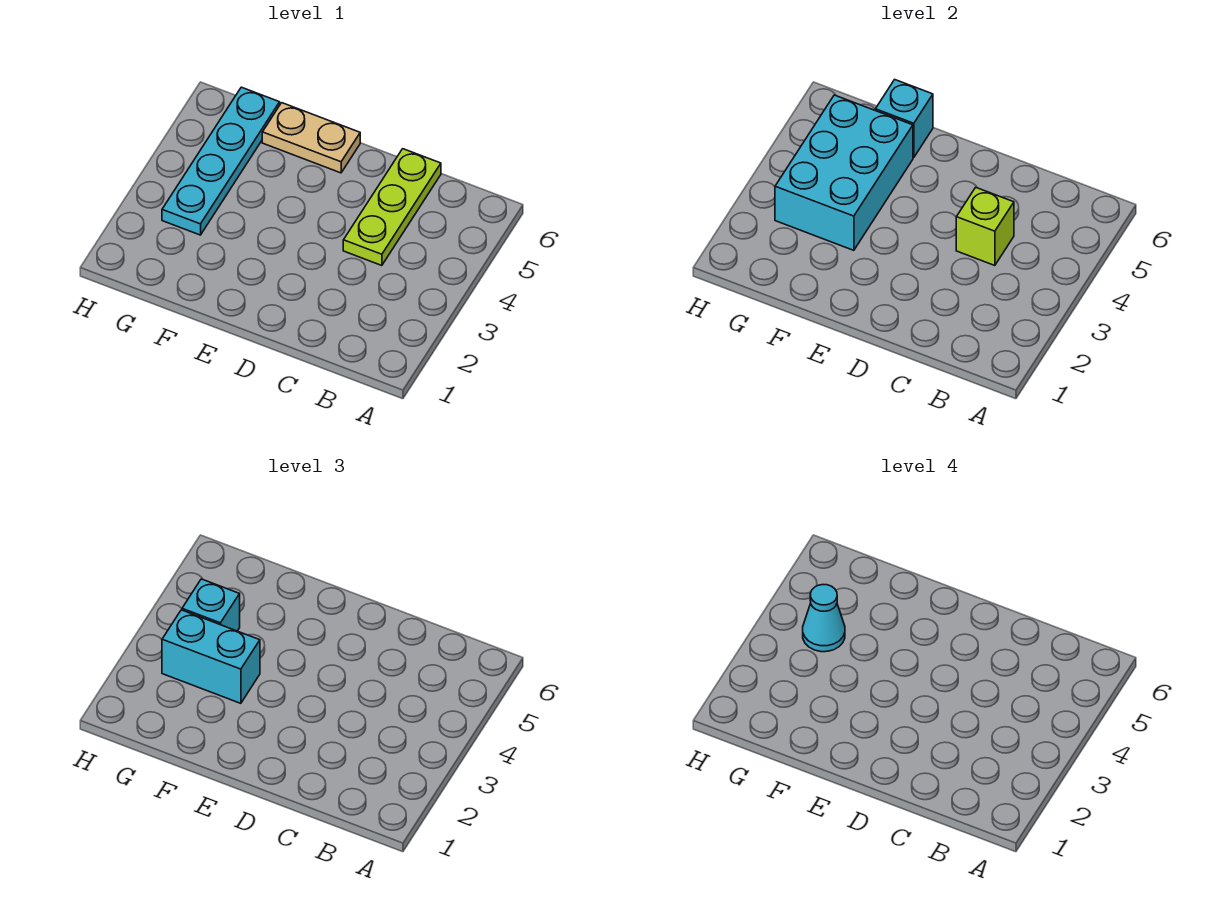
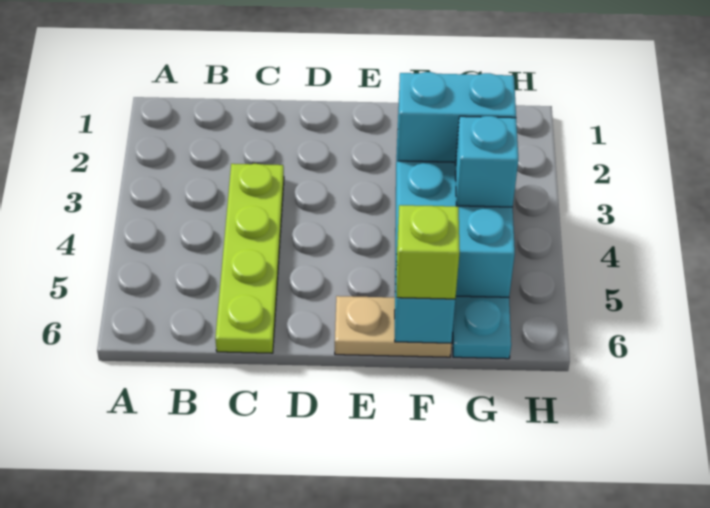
lime 1x3 plate [343,149,441,266] -> lime 1x4 plate [215,164,284,353]
lime 1x1 brick [956,187,1014,266] -> lime 1x1 brick moved to [397,205,460,299]
cyan 1x1 cone [803,585,845,652] -> none

